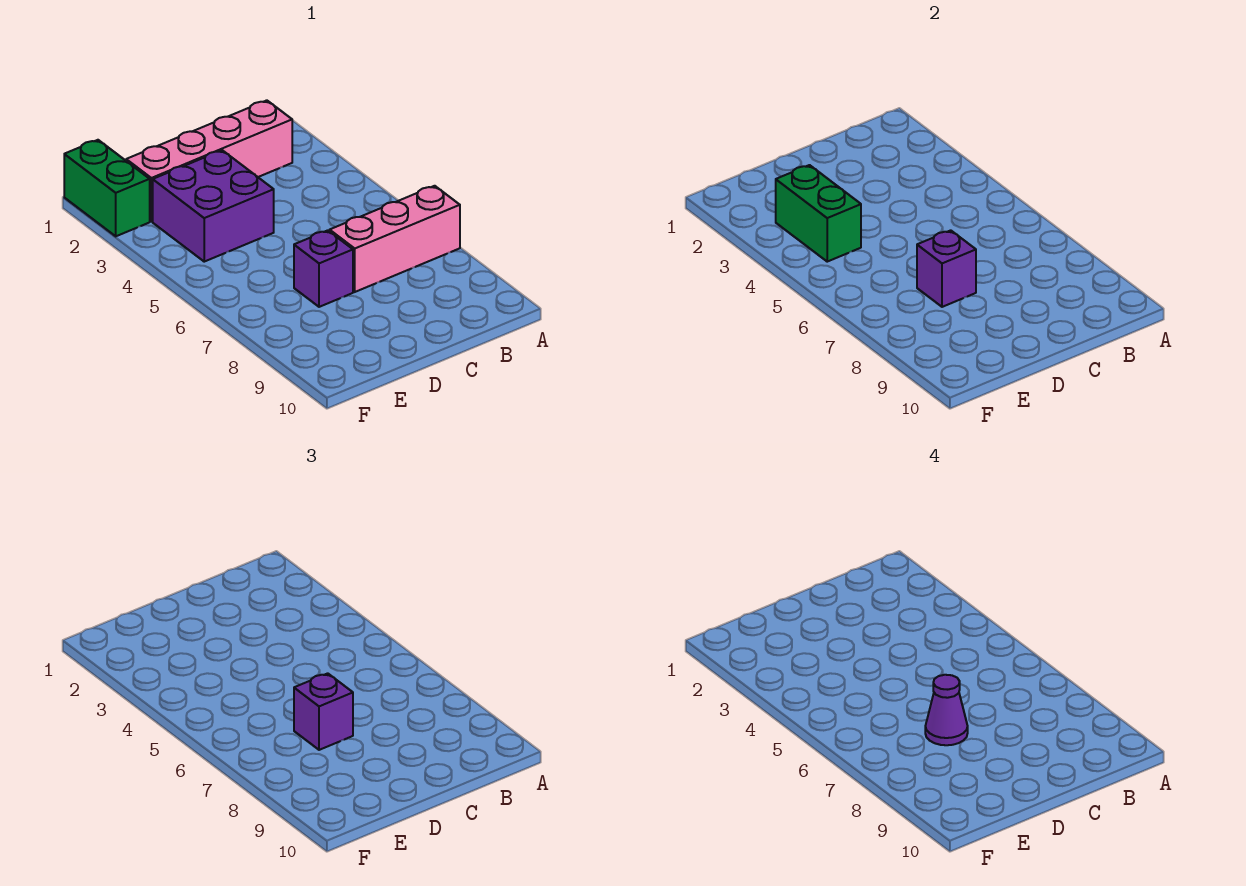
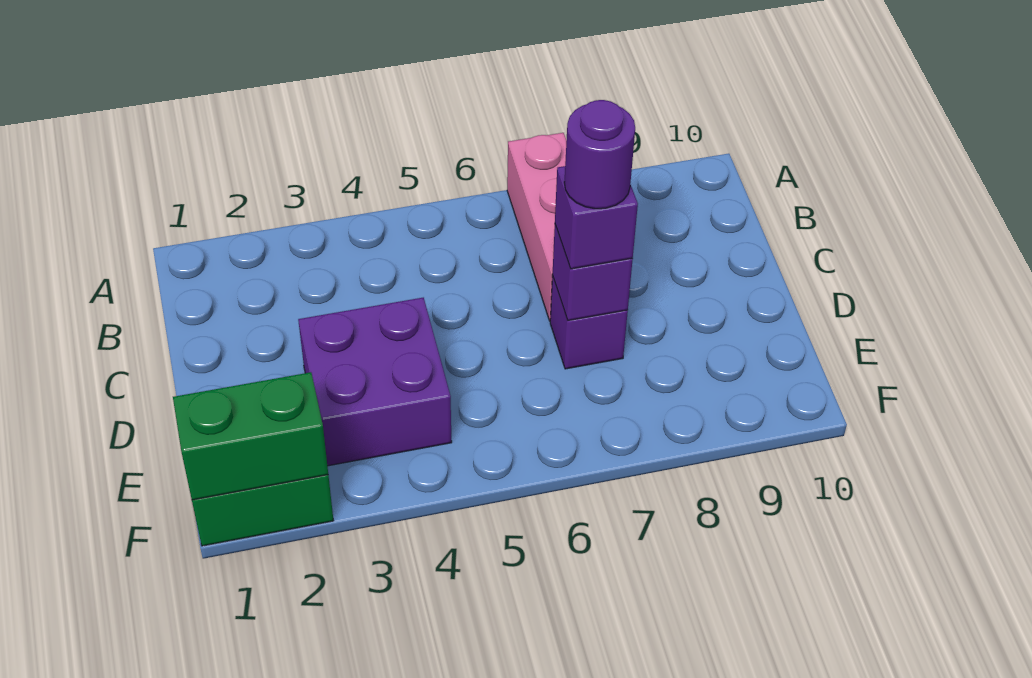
pink 1x4 brick [126,100,292,221] -> none
purple 1x1 cone [925,675,968,745] -> purple 1x1 round brick [564,100,635,209]
green 1x2 brick [776,165,861,262] -> green 1x2 brick moved to [173,372,328,500]

